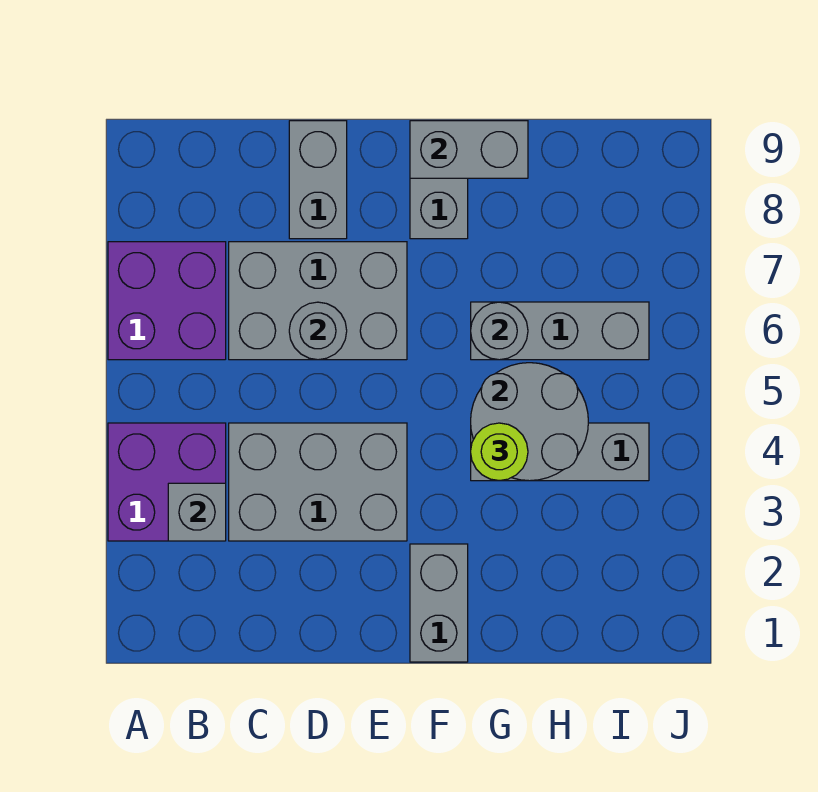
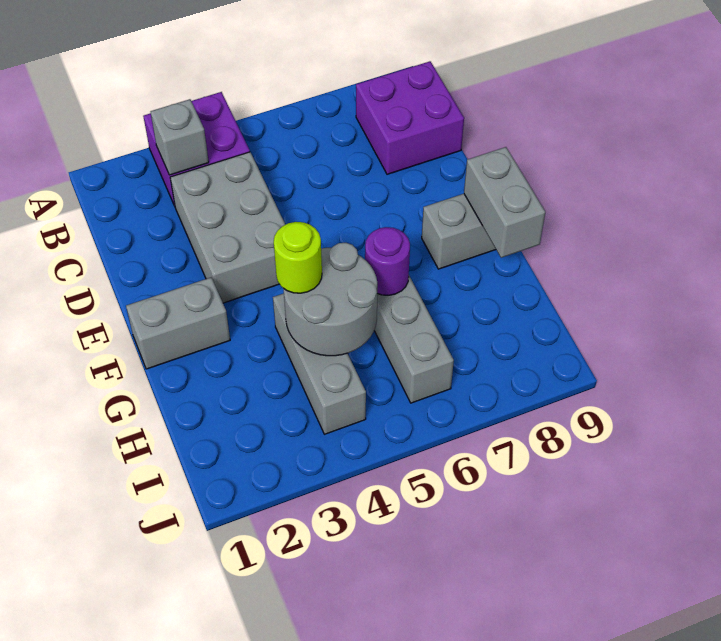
purple 2x2 brick [108,242,226,360] -> purple 2x2 brick moved to [356,61,464,174]
grey 2x3 brick [229,242,407,360] -> none
grey 1x1 round brick [289,302,347,360] -> none
grey 1x2 brick [289,121,347,239] -> none
grey 1x1 round brick [471,302,528,360] -> purple 1x1 round brick [365,227,410,295]

